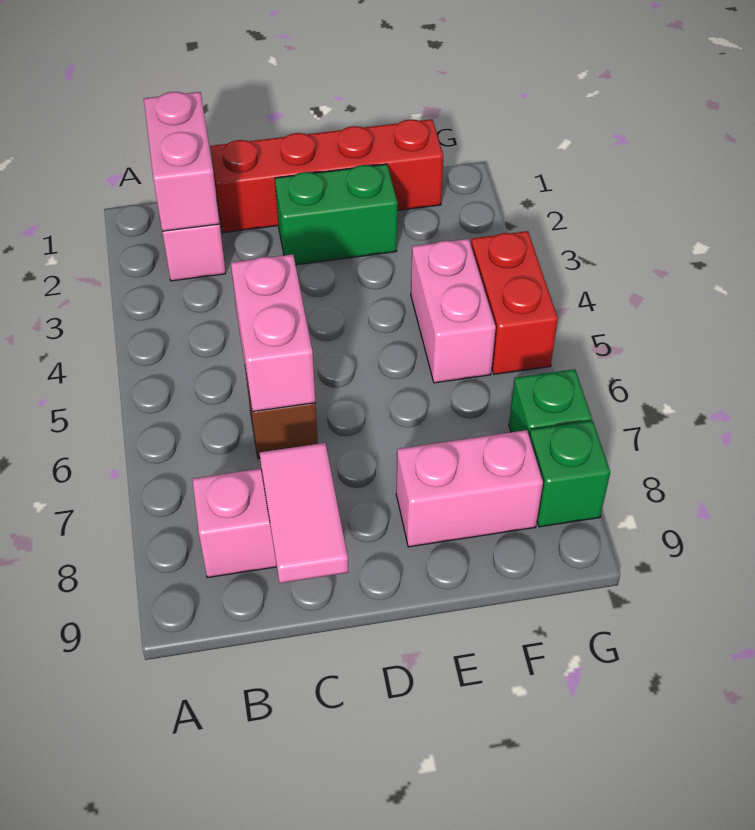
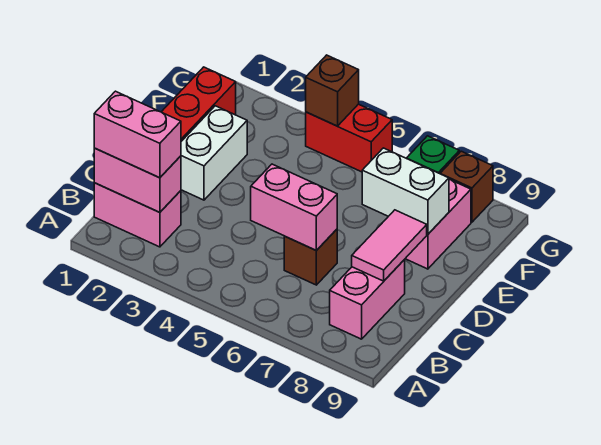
pink 1x2 tile [260,443,348,583] -> pink 1x2 tile turned to [352,210,427,281]
green 1x2 brick [275,164,397,265] -> white 1x2 brick [181,106,247,200]
none -> white 1x2 brick [362,148,449,235]
pink 1x2 brick [411,239,496,383] -> pink 1x2 brick moved to [94,91,181,178]
none -> brown 1x1 brick [306,55,359,126]
green 1x1 brick [529,421,610,527] -> brown 1x1 brick [440,151,493,222]

